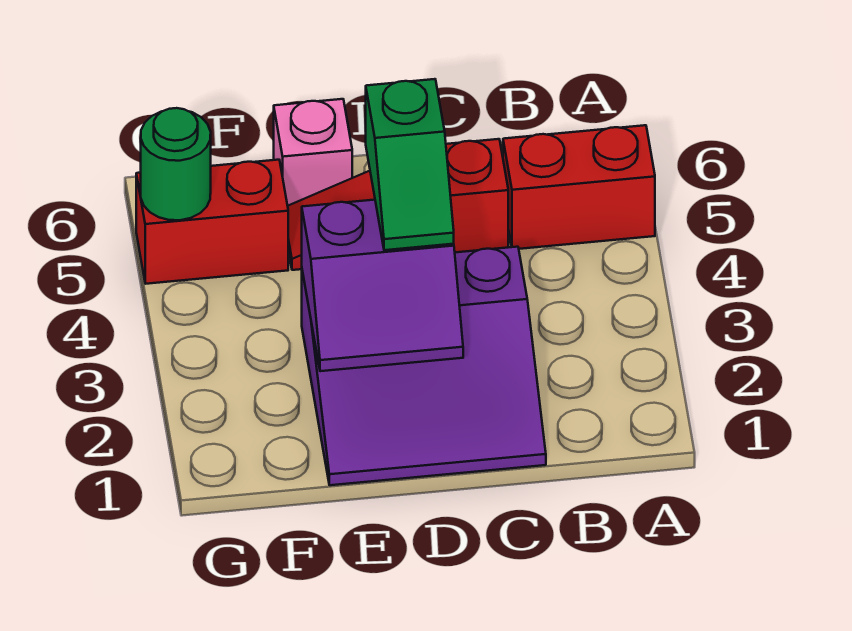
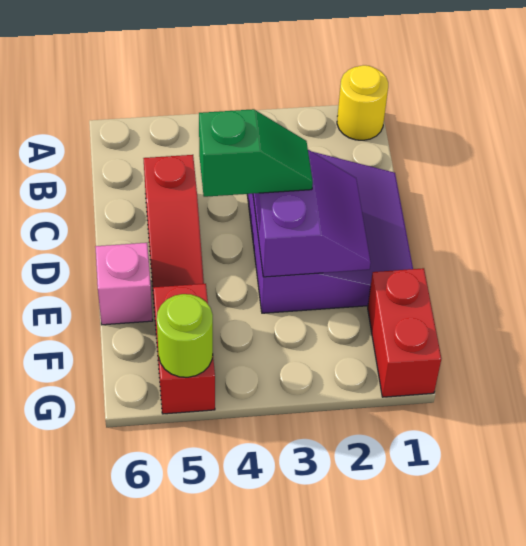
none -> yellow 1x1 round brick [337,65,388,140]
red 1x2 brick [503,125,655,249] -> red 1x2 brick moved to [368,268,441,397]
green 1x1 round brick [141,108,211,220] -> lime 1x1 round brick [157,294,213,377]

